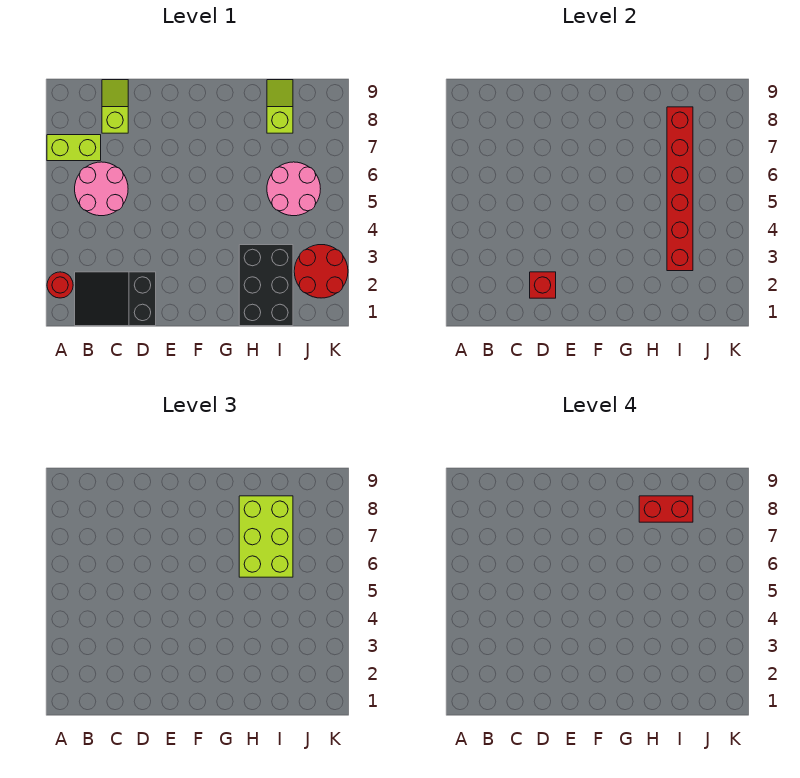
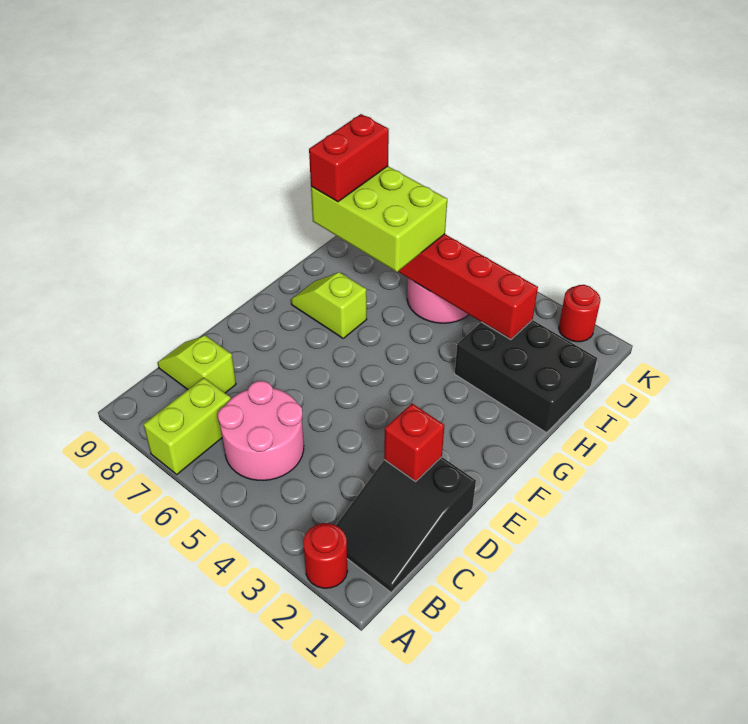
lime 1x2 slope [267,80,293,133] -> lime 1x2 slope moved to [291,272,367,338]
red 2x2 round brick [294,245,348,298] -> red 1x1 round brick [559,285,601,342]

